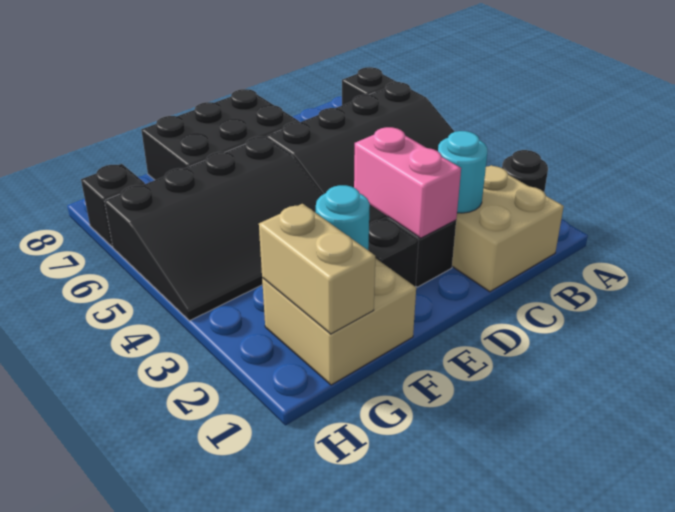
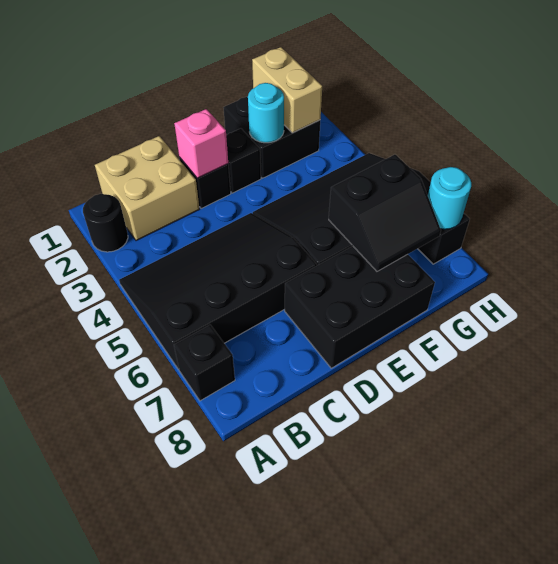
cyan 1x1 round brick [438,131,488,213] -> cyan 1x1 round brick moved to [428,167,471,229]
pink 1x2 brick [354,127,461,238] -> pink 1x1 brick [174,109,228,178]
tan 2x2 brick [262,258,416,385] -> black 2x2 brick [223,96,320,178]
none -> black 2x2 slope [329,155,441,271]

